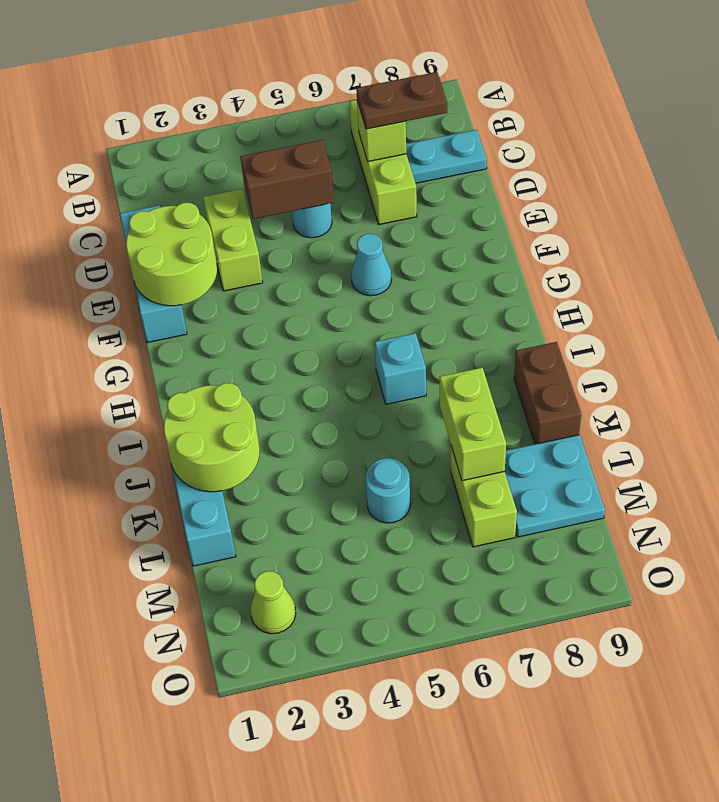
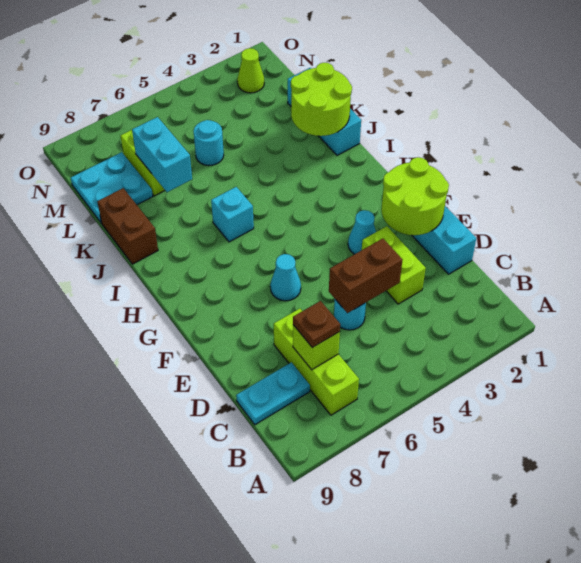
brown 1x2 plate [356,72,447,129] -> brown 1x1 plate [293,301,340,348]
none -> cyan 1x1 cone [348,210,376,254]
lime 1x2 brick [440,368,506,481] -> cyan 1x2 brick [132,117,192,192]

